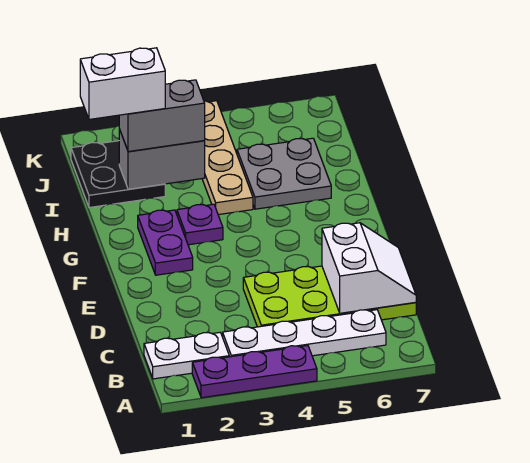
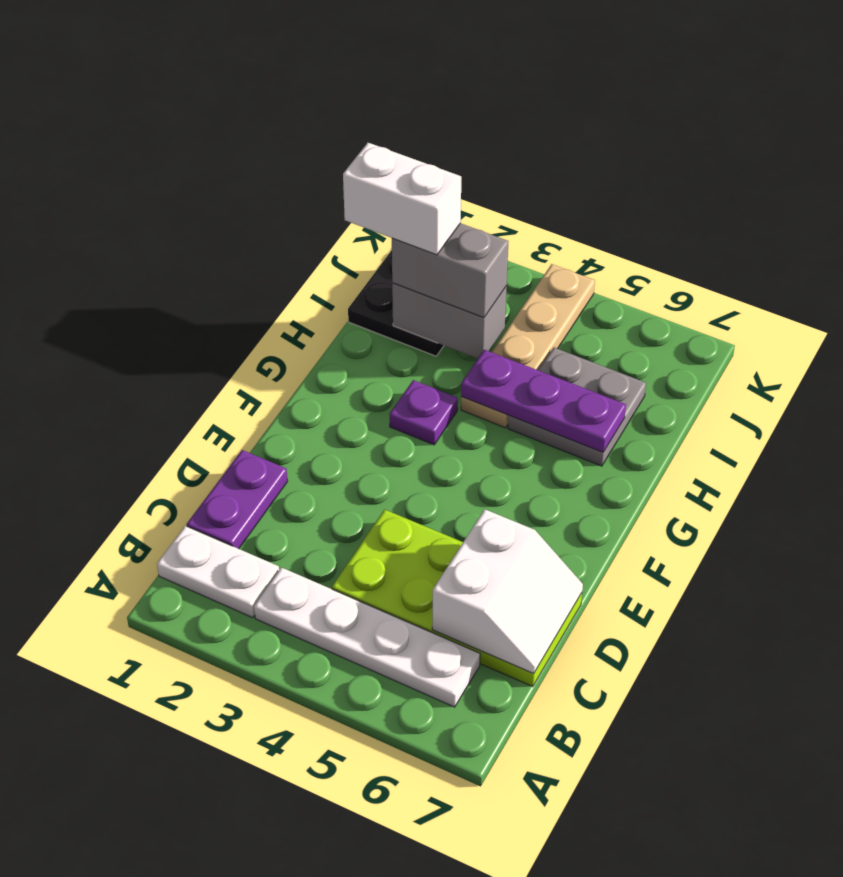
purple 1x3 plate [192,346,317,398] -> purple 1x3 plate moved to [461,350,626,452]
purple 1x2 plate [138,210,193,275] -> purple 1x2 plate moved to [187,450,287,549]

